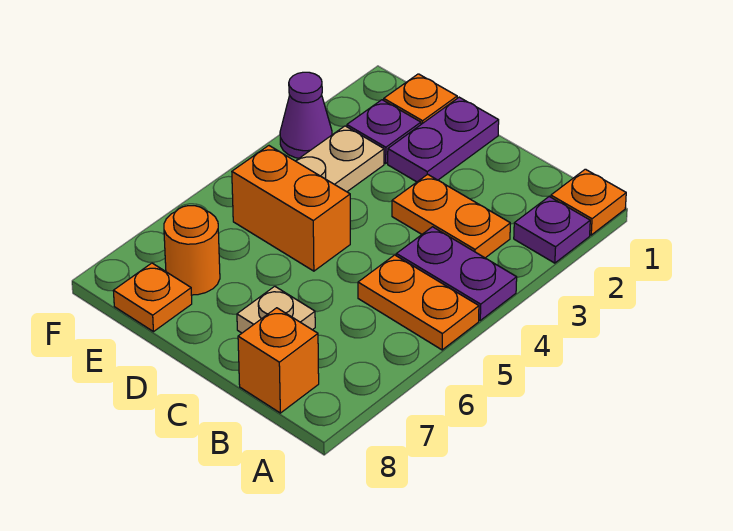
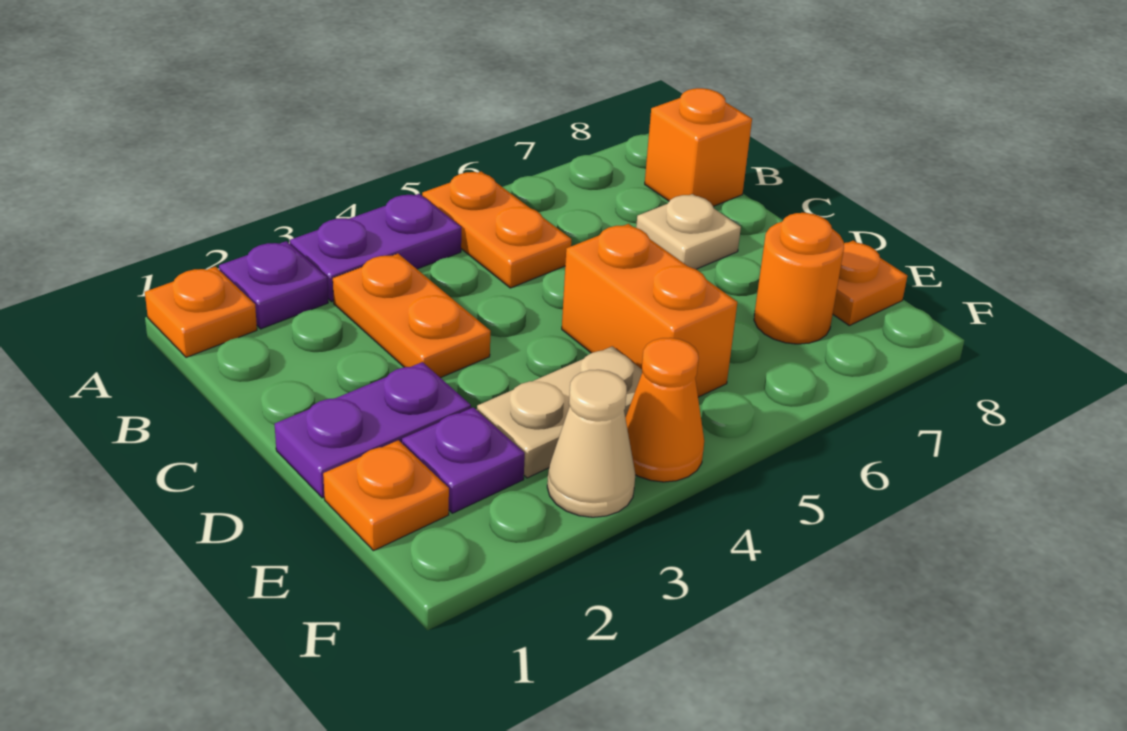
purple 1x2 plate [396,227,517,320] -> purple 1x2 plate turned to [290,194,461,302]
purple 1x1 cone [280,72,332,158] -> tan 1x1 cone [547,370,636,517]
none -> orange 1x1 cone [625,338,704,482]

